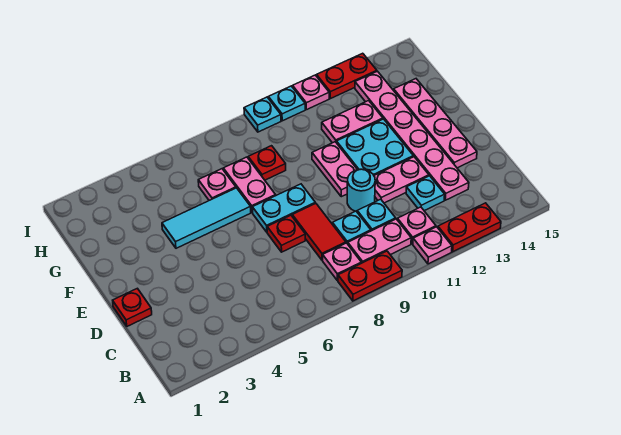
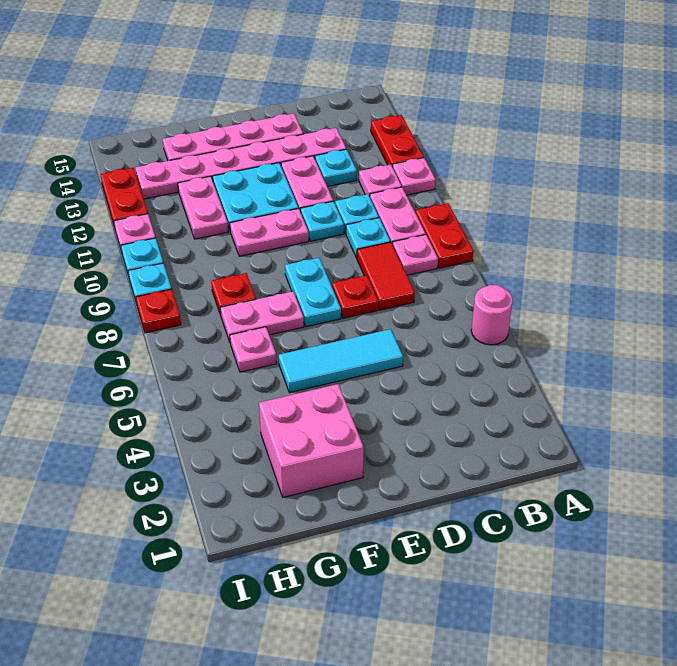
none -> pink 1x1 round brick [471,285,513,345]
red 1x2 tile [292,203,346,260] -> red 1x2 tile turned to [357,242,415,310]
red 1x1 plate [113,288,152,326] -> red 1x1 plate moved to [136,289,181,333]
cyan 1x1 round brick [347,169,375,211] -> cyan 1x1 plate [301,201,344,241]
none -> pink 2x2 brick [259,384,364,497]
cyan 1x3 tile [162,188,251,248] -> cyan 1x3 tile turned to [279,329,403,393]

